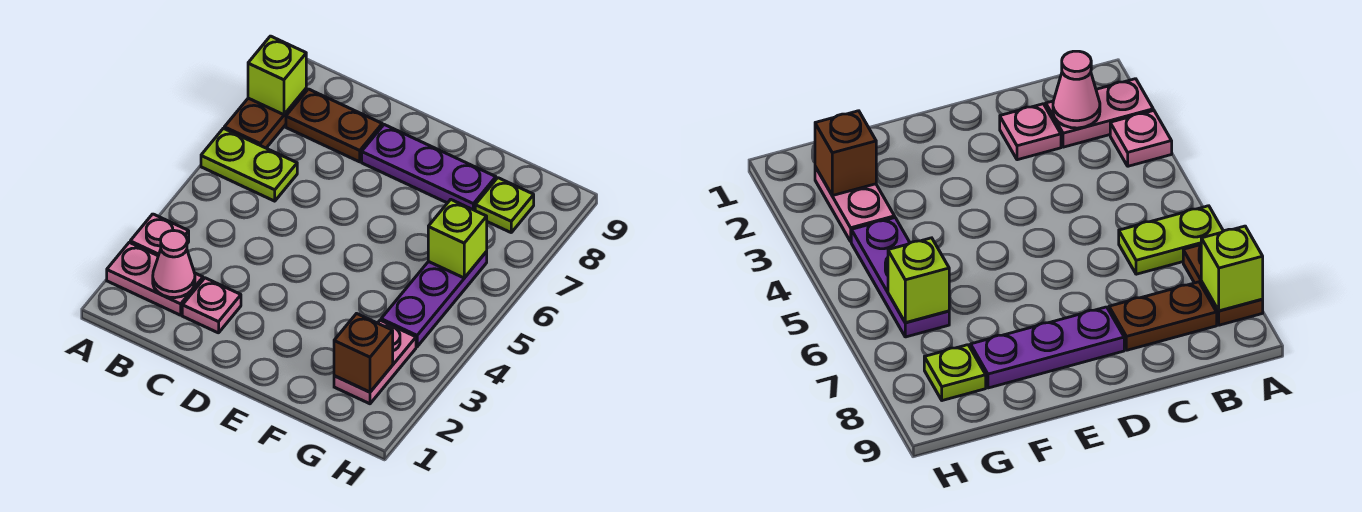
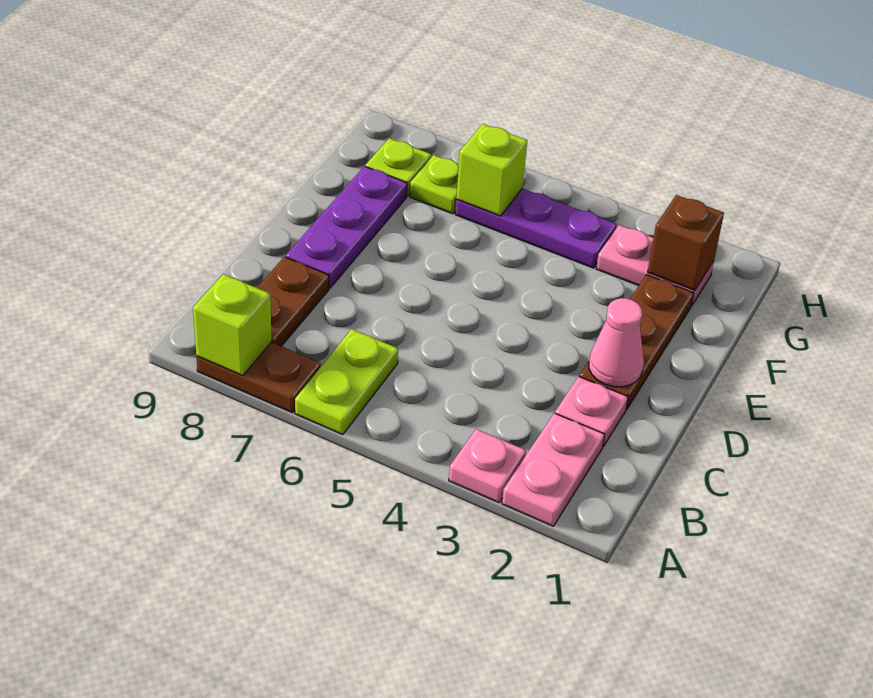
pink 1x1 cone [153,231,195,298] -> pink 1x1 cone moved to [589,298,644,387]
none -> brown 1x3 plate [579,275,694,410]
none -> lime 1x1 plate [410,155,459,214]

